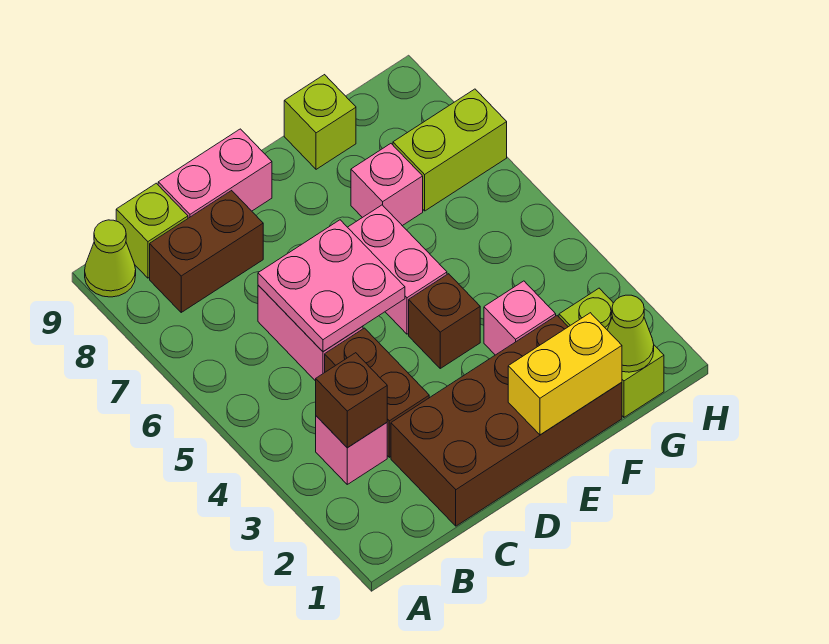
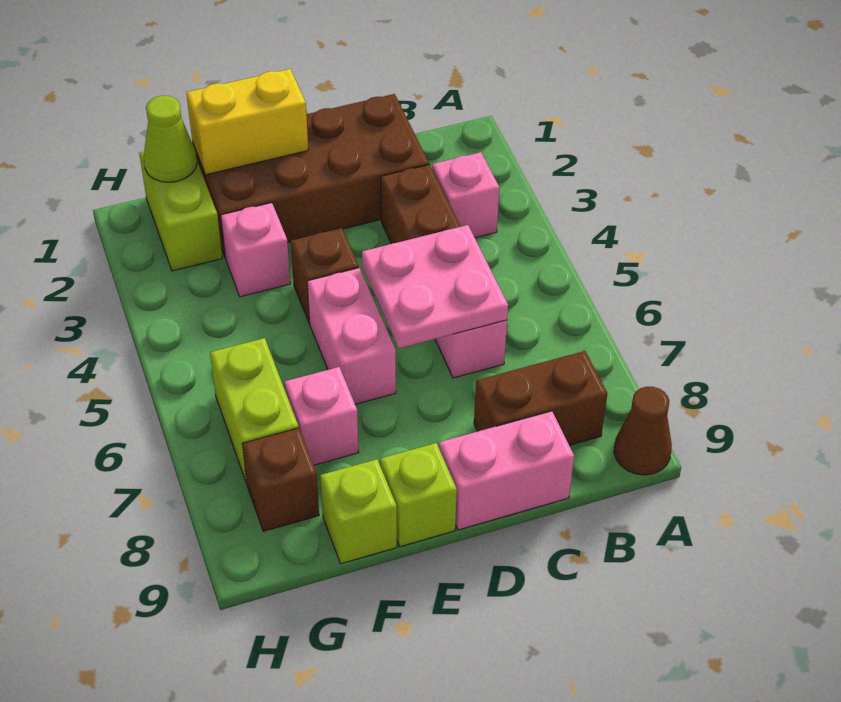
lime 1x1 cone [85,220,136,297] -> brown 1x1 cone [614,387,672,475]
brown 1x1 brick [316,353,387,448] -> brown 1x1 brick moved to [242,428,319,531]
lime 1x1 brick [116,183,188,278] -> lime 1x1 brick moved to [380,443,457,547]
lime 1x2 brick [393,89,507,211] -> lime 1x2 brick turned to [210,338,299,483]

